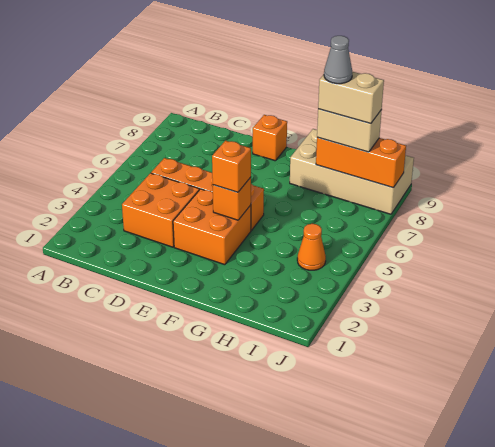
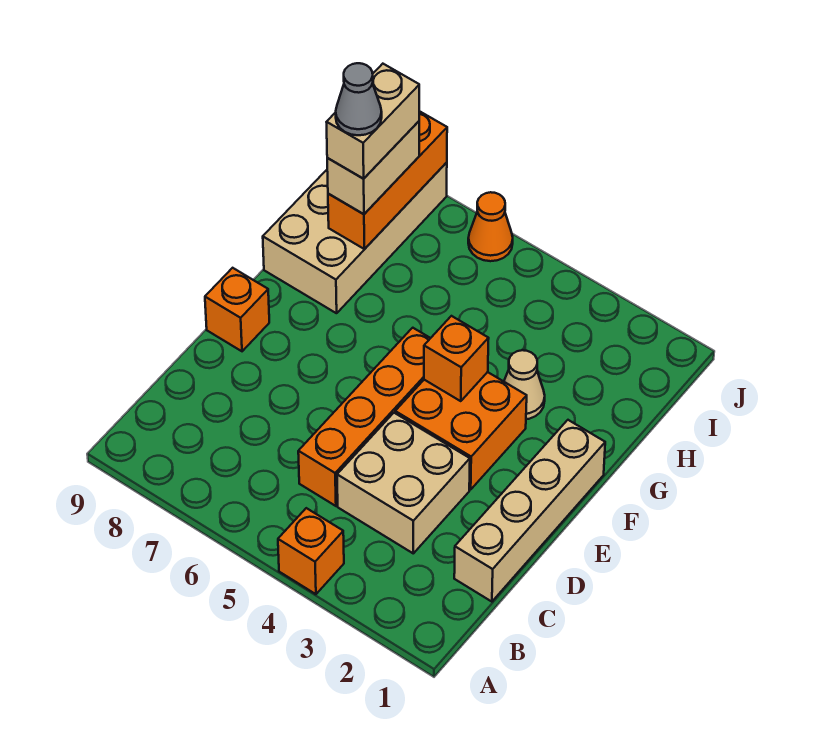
none -> tan 1x4 brick [454,420,605,602]
orange 2x2 brick [122,173,199,247] -> tan 2x2 brick [337,413,470,553]
orange 1x1 brick [212,140,251,192] -> orange 1x1 brick moved to [278,508,344,594]
none -> tan 1x1 cone [504,350,545,419]
orange 1x1 cone [297,224,326,270] -> orange 1x1 cone moved to [468,192,513,261]

